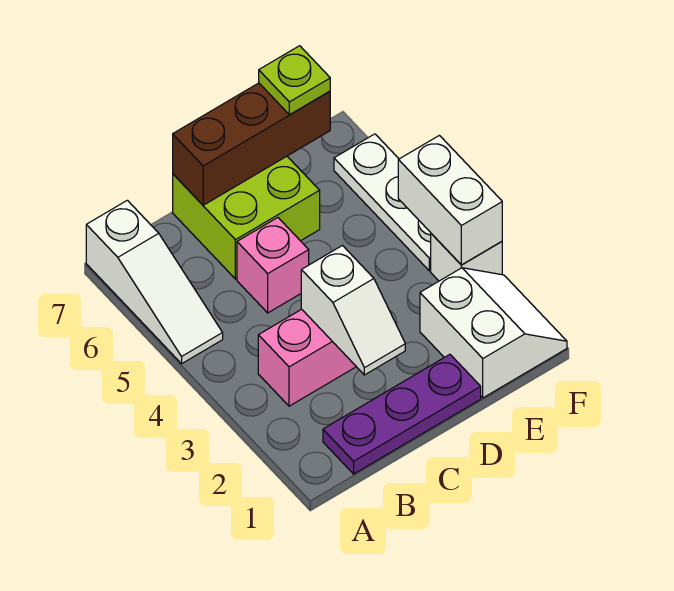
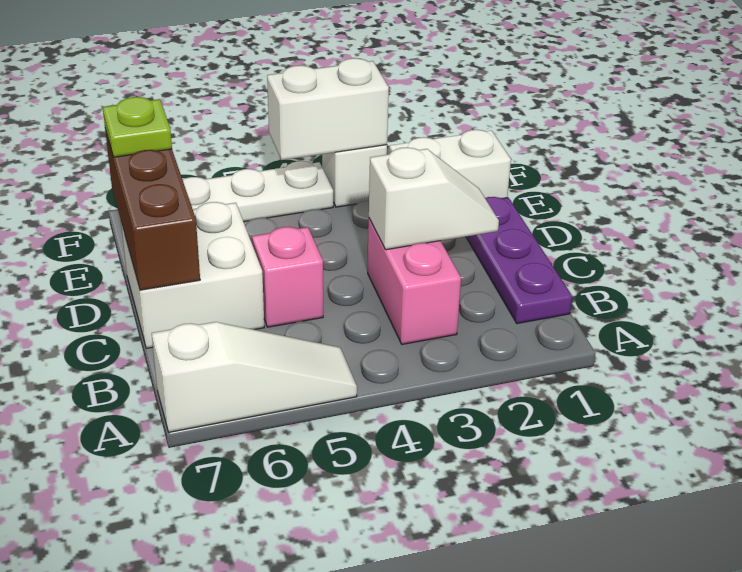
lime 2x2 brick [173,156,320,279] -> white 2x2 brick [121,202,264,348]

